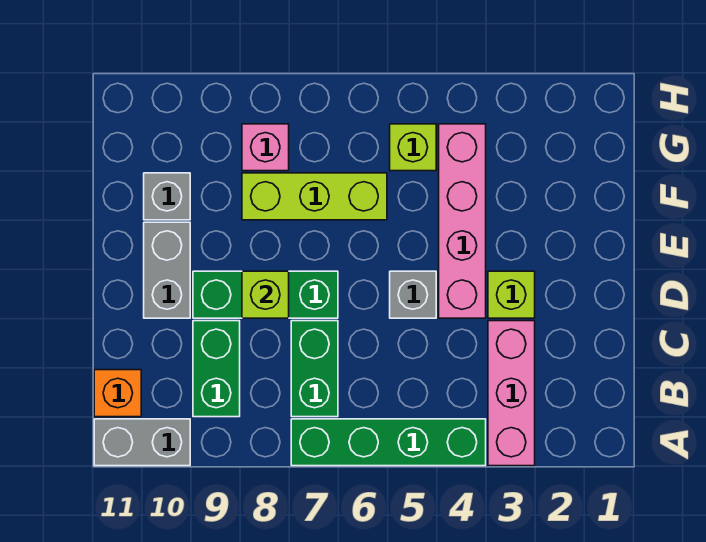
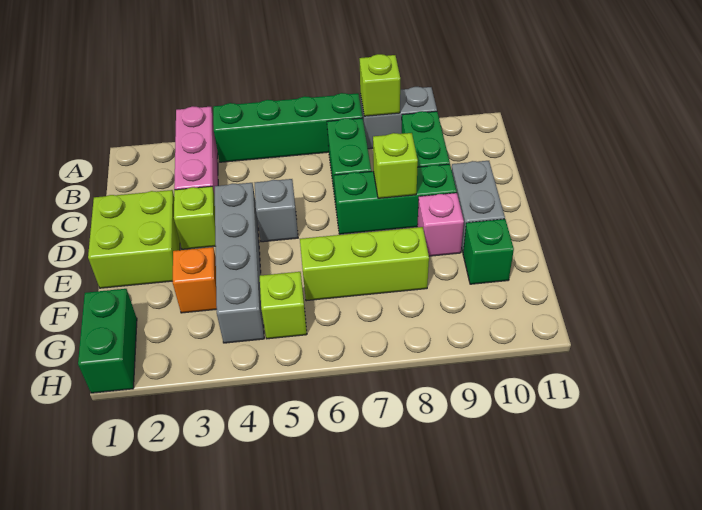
none -> lime 1x1 brick [360,54,400,116]
grey 1x2 brick [94,419,190,466] -> grey 1x2 brick moved to [360,87,437,149]
orange 1x1 brick [94,370,141,417] -> orange 1x1 brick moved to [172,247,217,313]
none -> lime 2x2 brick [88,190,180,288]
pink 1x4 brick [439,124,486,318] -> grey 1x4 brick [214,183,264,343]
grey 1x1 brick [144,173,190,220] -> green 1x1 brick [463,219,514,284]
none -> green 1x2 brick [78,289,137,393]
pink 1x1 brick [242,124,289,171] -> pink 1x1 brick moved to [417,193,464,256]

